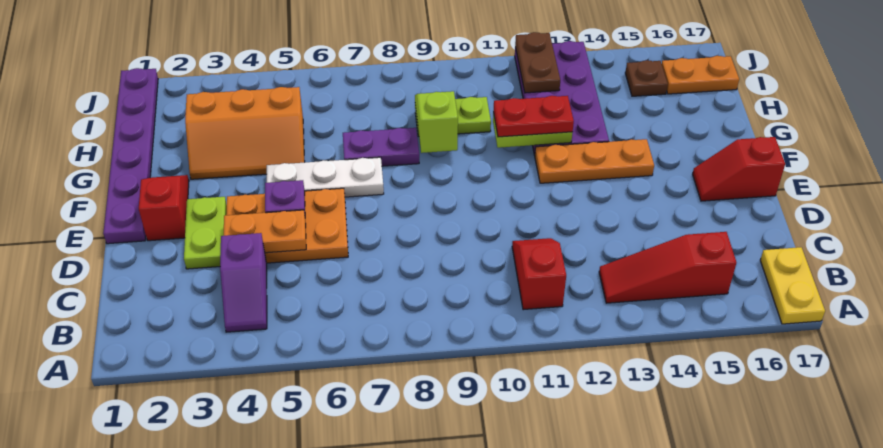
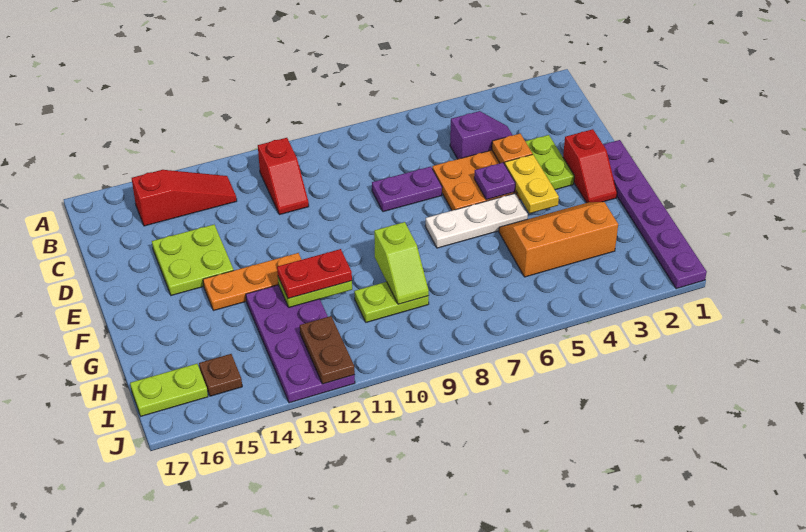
yellow 1x2 plate [760,247,825,324] -> yellow 1x2 plate moved to [505,154,559,213]
purple 1x2 slope [220,233,267,332] -> purple 1x2 slope turned to [450,111,513,159]
orange 1x2 plate [224,210,306,253] -> orange 1x1 plate [492,134,533,164]
none -> lime 2x2 plate [152,225,234,295]
red 1x2 slope [693,137,785,201] -> none
purple 1x2 plate [343,128,419,166] -> purple 1x2 plate moved to [372,167,442,212]
orange 1x2 plate [662,56,739,94] -> lime 1x2 plate [130,364,208,416]

